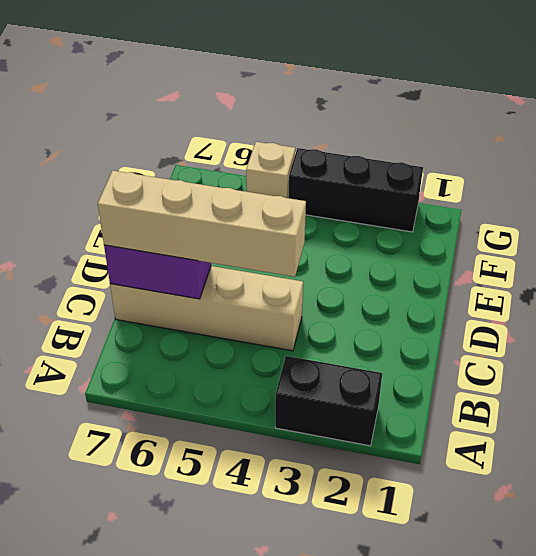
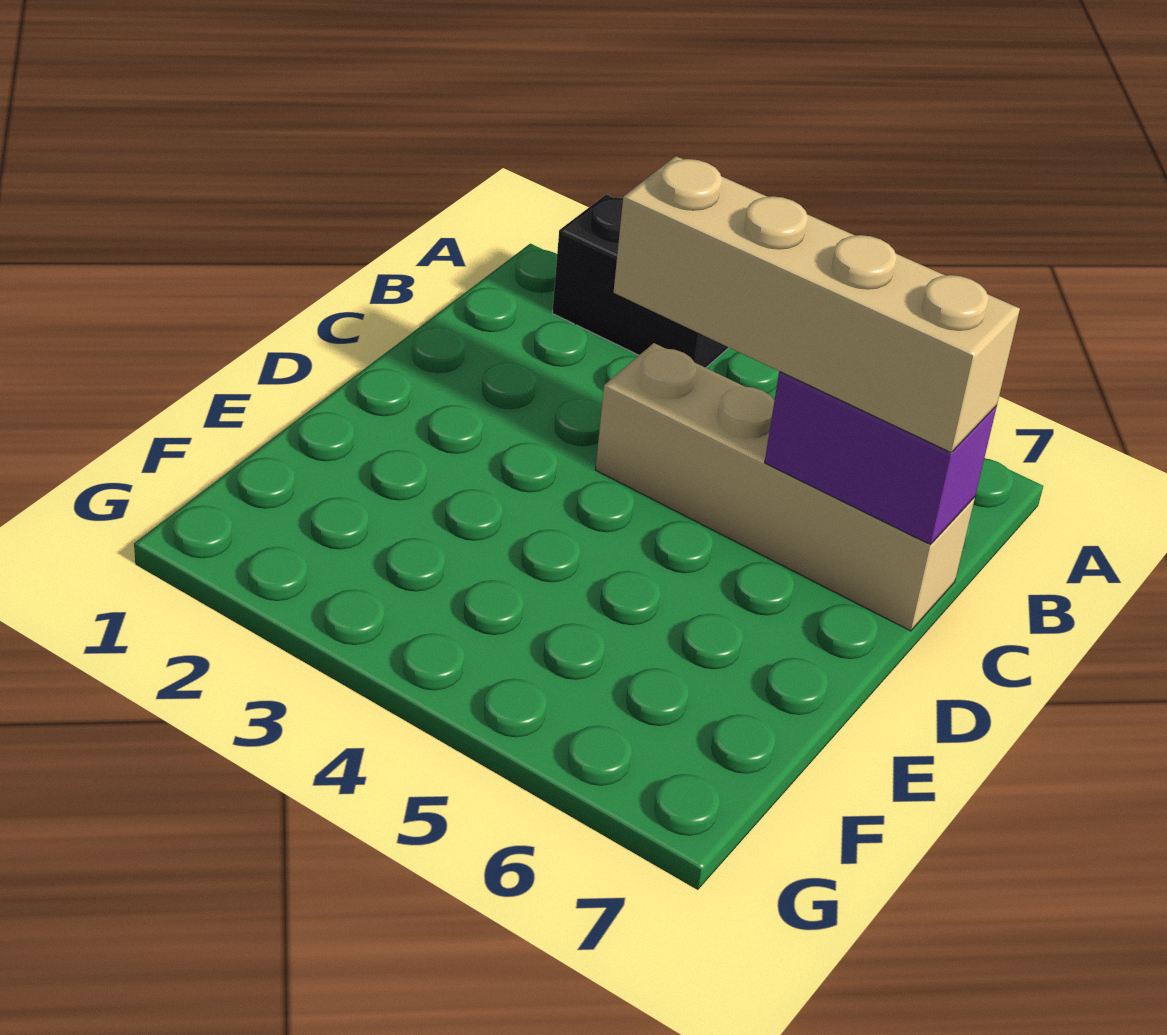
black 1x3 brick [289,148,423,232] -> none
tan 1x1 brick [246,142,295,198] -> none

